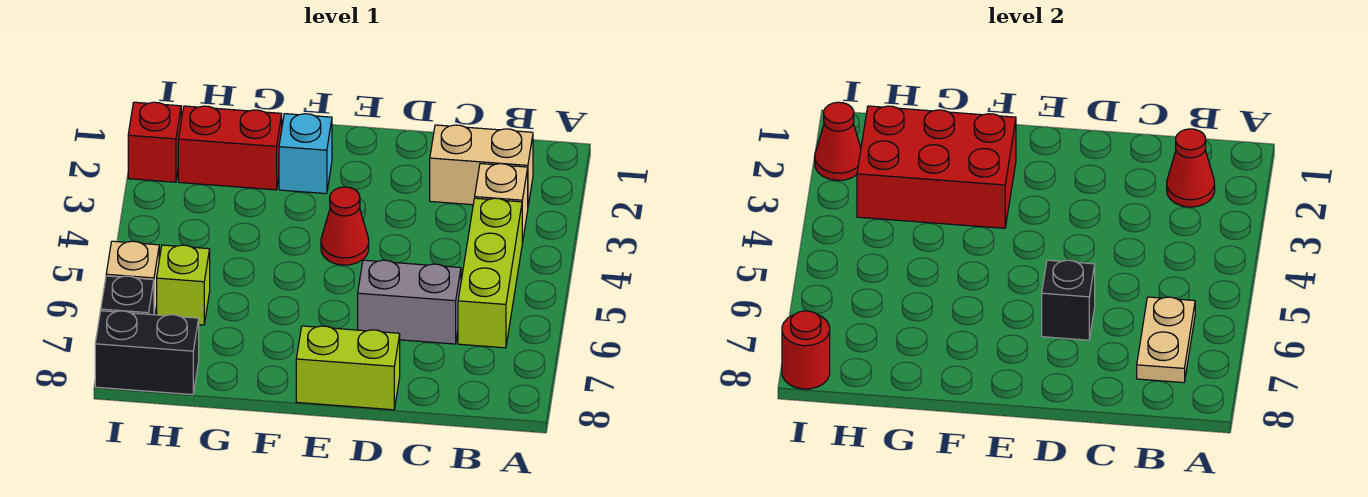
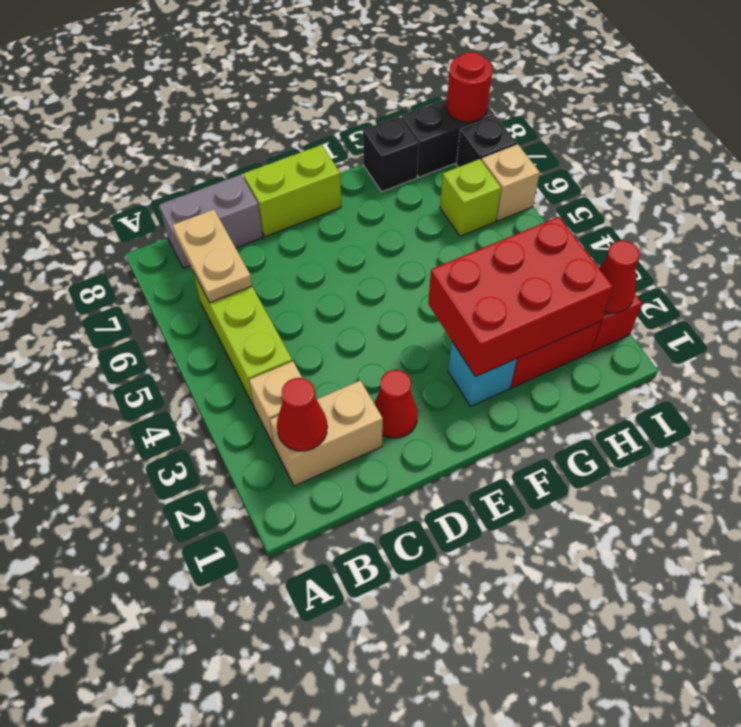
grey 1x2 brick [358,260,461,344] -> grey 1x2 brick moved to [159,175,263,268]
black 1x1 brick [1042,260,1095,340] -> black 1x1 brick moved to [363,116,419,192]
red 1x1 cone [321,187,369,265] -> red 1x1 cone moved to [374,370,418,438]

